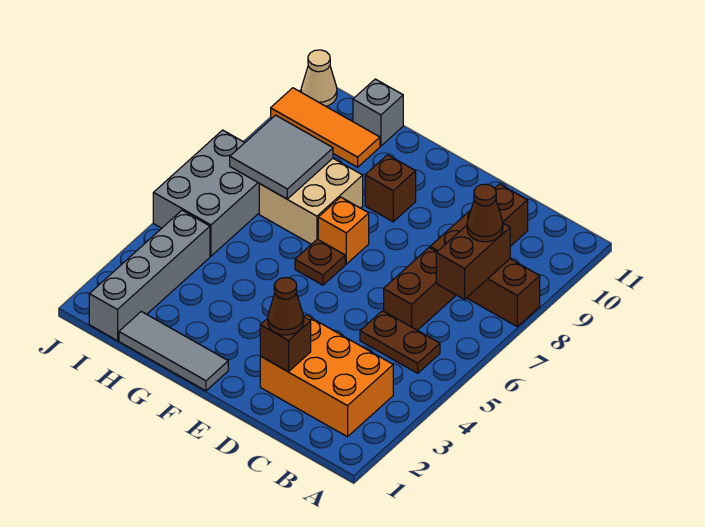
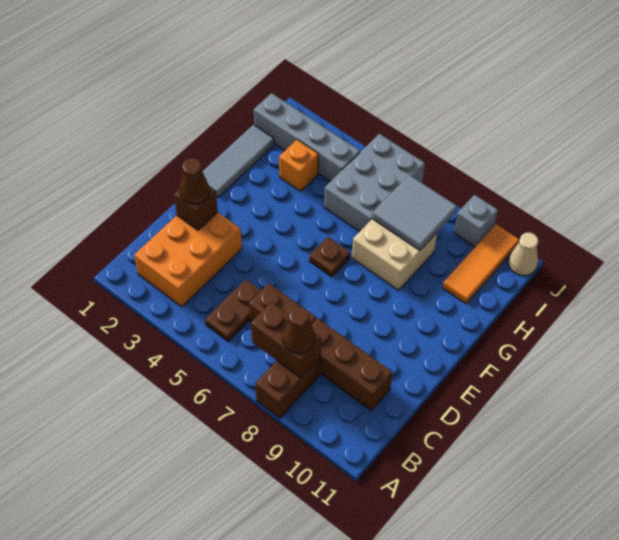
orange 1x1 brick [318,197,369,264] -> orange 1x1 brick moved to [279,140,319,191]
brown 1x1 brick [365,155,416,222] -> none
grey 1x1 brick [353,79,403,146] -> grey 1x1 brick moved to [454,195,498,247]
grey 2x3 brick [153,130,259,256] -> grey 2x3 brick turned to [324,134,425,232]

